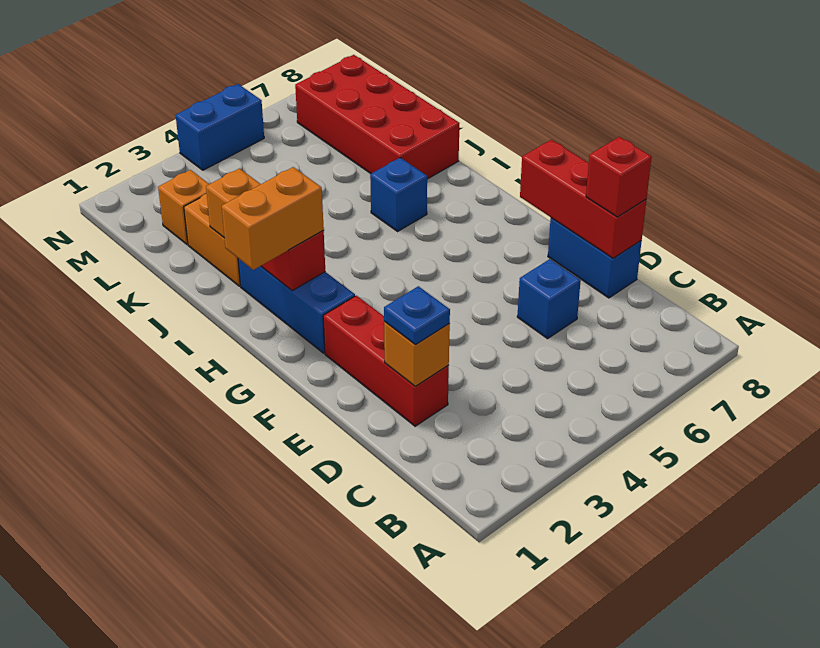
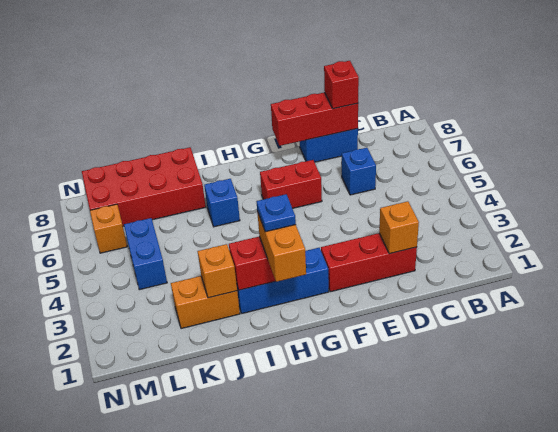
blue 1x1 plate [384,286,450,345] -> blue 1x1 plate moved to [256,194,296,232]
none -> red 1x2 brick [260,160,322,208]
orange 1x1 brick [158,170,209,244] -> orange 1x1 brick moved to [90,204,127,253]
blue 1x2 brick [176,84,264,170] -> blue 1x2 brick moved to [124,218,167,290]

